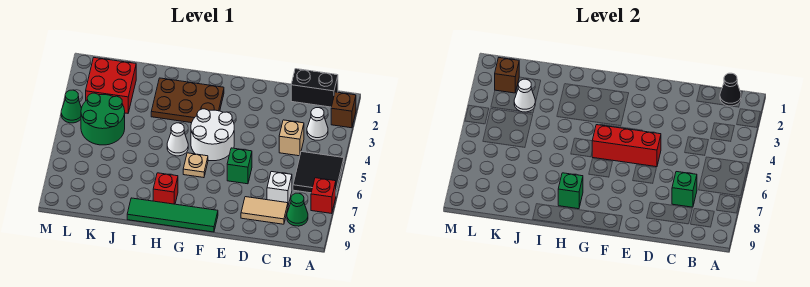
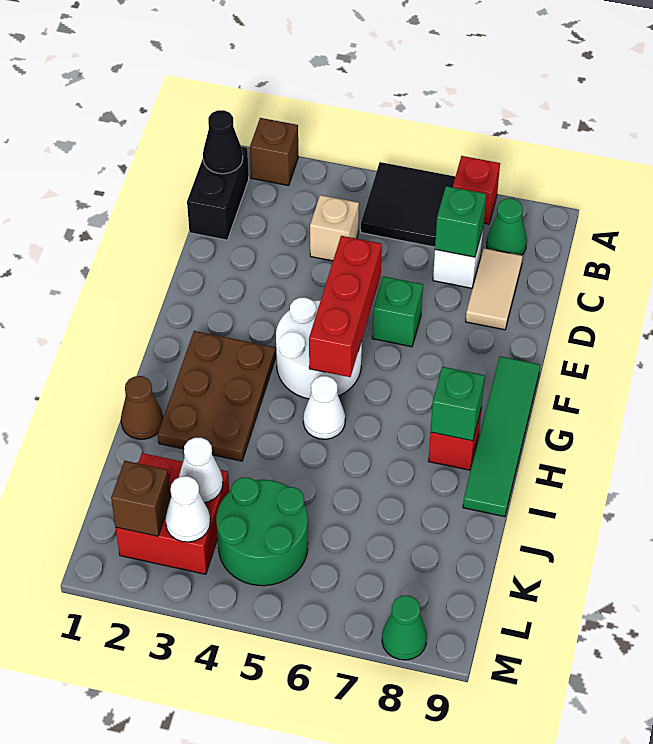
white 1x1 cone [307,108,328,140] -> white 1x1 cone moved to [165,476,210,542]
tan 1x1 plate [183,153,208,178] -> none
none -> brown 1x1 cone [121,376,163,439]
green 1x1 cone [61,90,81,123] -> green 1x1 cone moved to [382,596,427,660]

